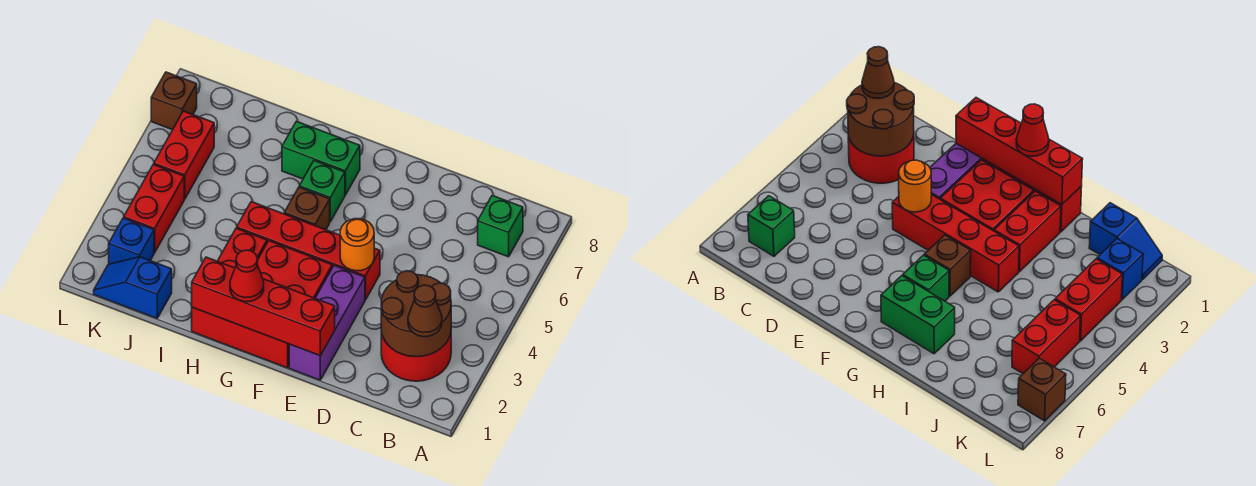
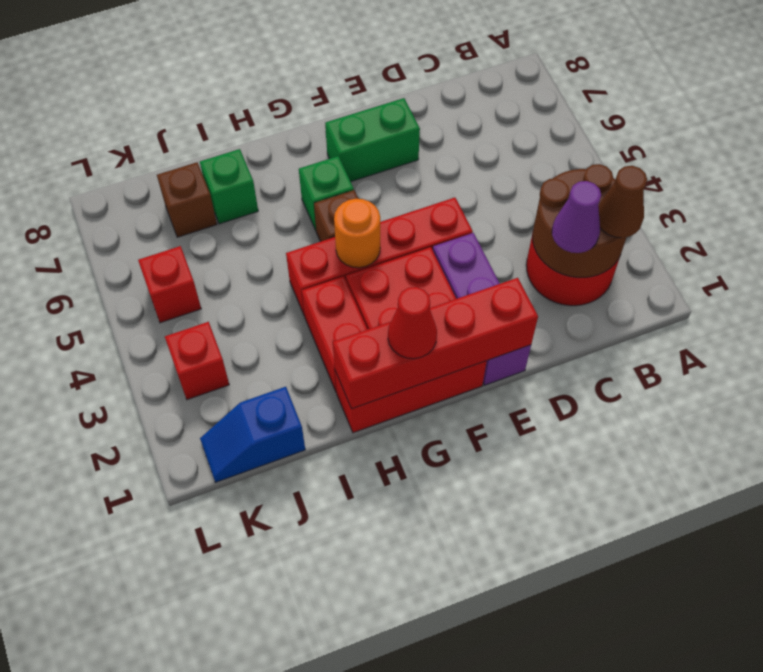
green 1x1 brick [478,196,523,257] -> green 1x1 brick moved to [200,149,258,224]
none -> purple 1x1 cone [552,181,601,253]
orange 1x1 round brick [340,219,374,271] -> orange 1x1 round brick moved to [334,199,380,268]
green 1x2 brick [282,121,360,195] -> green 1x2 brick moved to [325,98,420,182]
blue 1x1 brick [109,218,154,264] -> none
red 1x2 brick [124,165,184,253] -> red 1x1 brick [165,322,229,400]
red 1x2 brick [154,111,214,199] -> red 1x1 brick [138,246,201,323]
brown 1x1 brick [151,72,197,130] -> brown 1x1 brick moved to [157,162,217,237]

